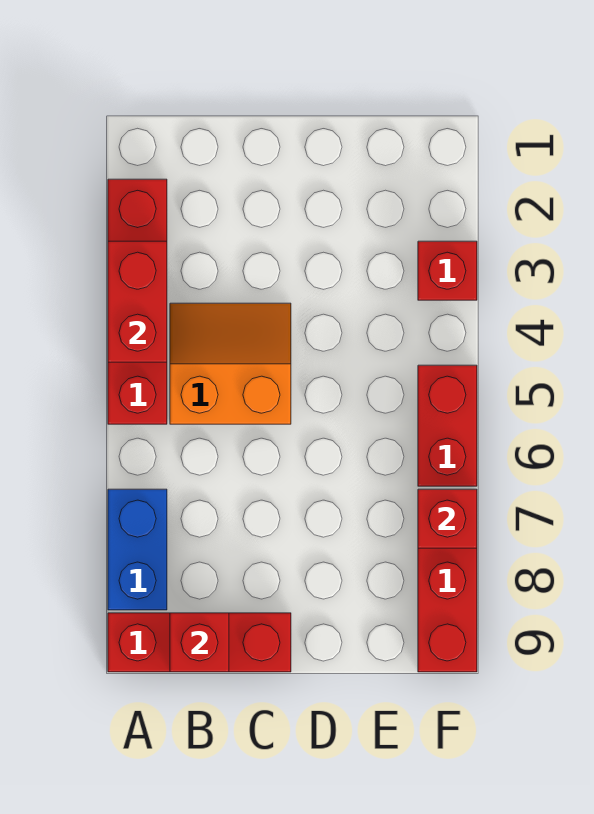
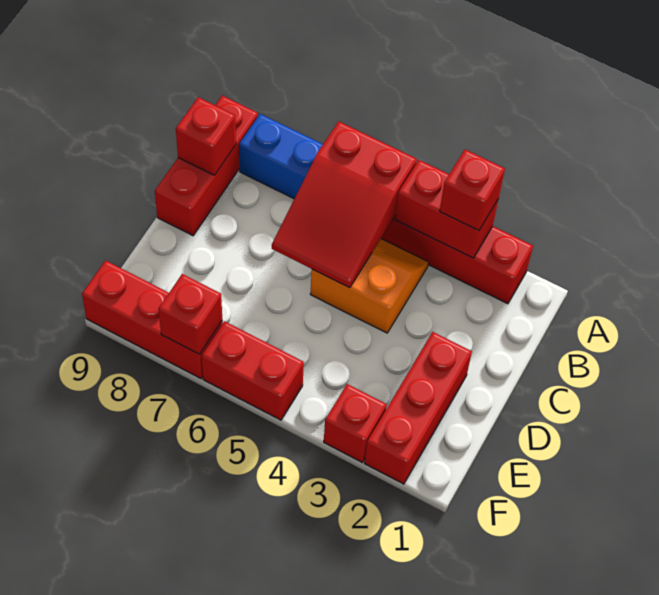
none -> red 1x1 brick [440,150,505,231]
none -> red 2x3 slope [272,121,417,288]
orange 2x2 slope [170,303,291,424] -> orange 2x2 slope turned to [310,239,429,333]
none -> red 1x3 brick [365,332,472,484]

